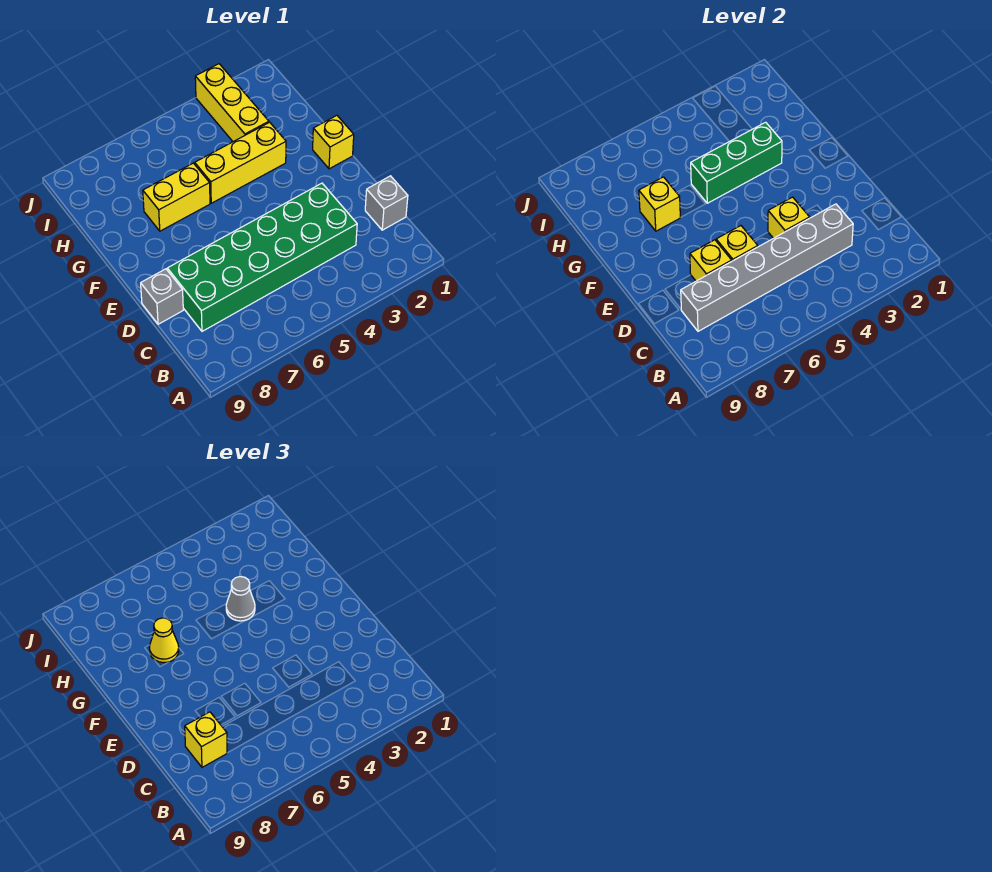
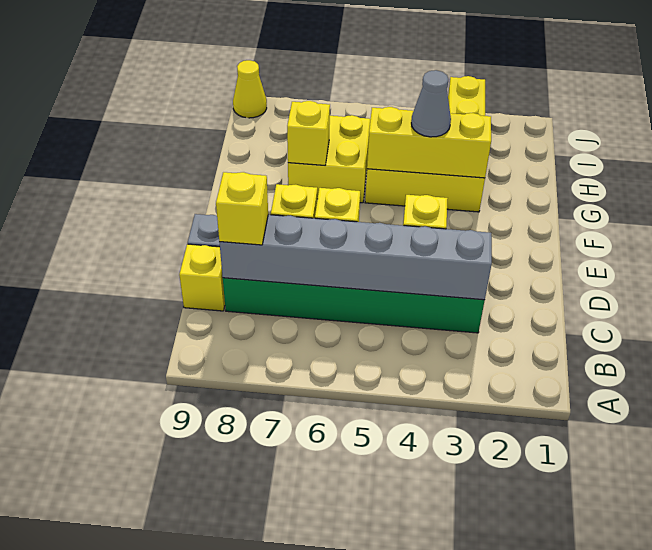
grey 1x1 brick [365,176,408,230] -> none
yellow 1x1 brick [313,116,354,169] -> yellow 1x1 brick moved to [179,244,225,311]
green 1x3 brick [691,122,782,203] -> yellow 1x3 brick [367,107,491,178]
yellow 1x2 brick [143,163,210,231] -> yellow 2x2 brick [288,115,371,203]
yellow 1x1 cone [149,618,179,663] -> yellow 1x1 cone moved to [233,60,267,118]

